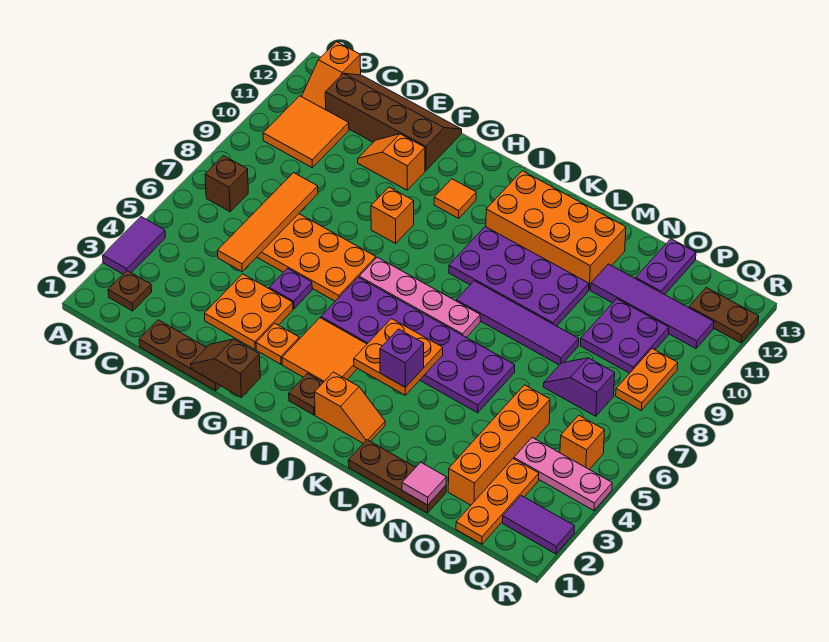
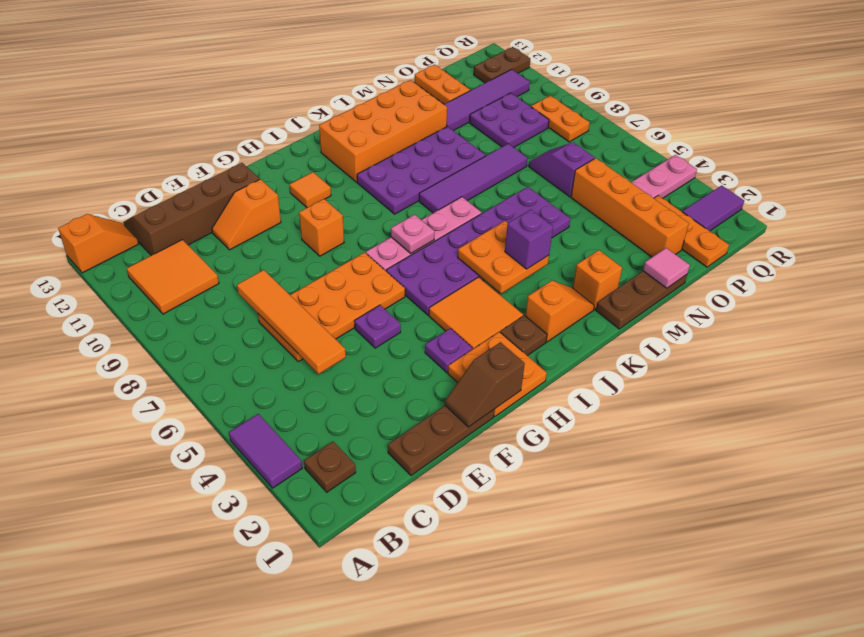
brown 1x1 brick [205,156,248,212] -> none
orange 1x2 slope [302,42,361,109] -> orange 1x2 slope turned to [58,214,138,273]
orange 2x2 plate [204,274,293,349] -> orange 2x2 plate moved to [448,332,547,417]
orange 1x1 plate [256,323,299,364] -> purple 1x1 plate [425,328,472,373]
none -> pink 1x1 plate [391,215,434,253]
purple 1x2 slope [543,358,615,416] -> purple 1x2 slope turned to [529,142,595,197]
purple 1x2 plate [636,239,696,295] -> orange 1x2 plate [415,64,470,104]
orange 1x1 brick [560,415,605,470] -> orange 1x1 brick moved to [573,250,622,309]

